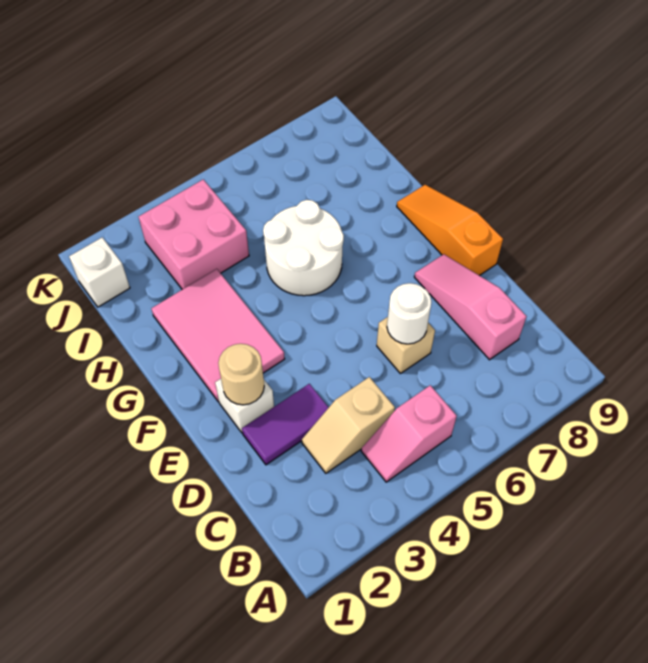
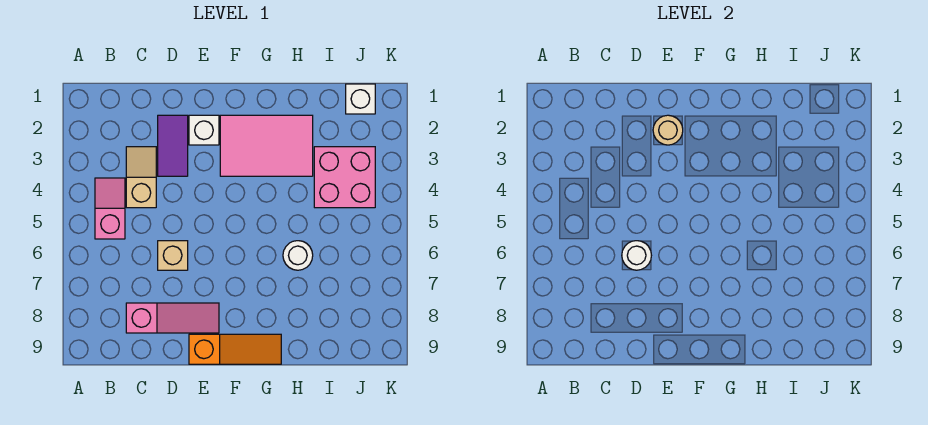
white 2x2 round brick [263,200,344,296] -> white 1x1 round brick [283,241,313,270]

